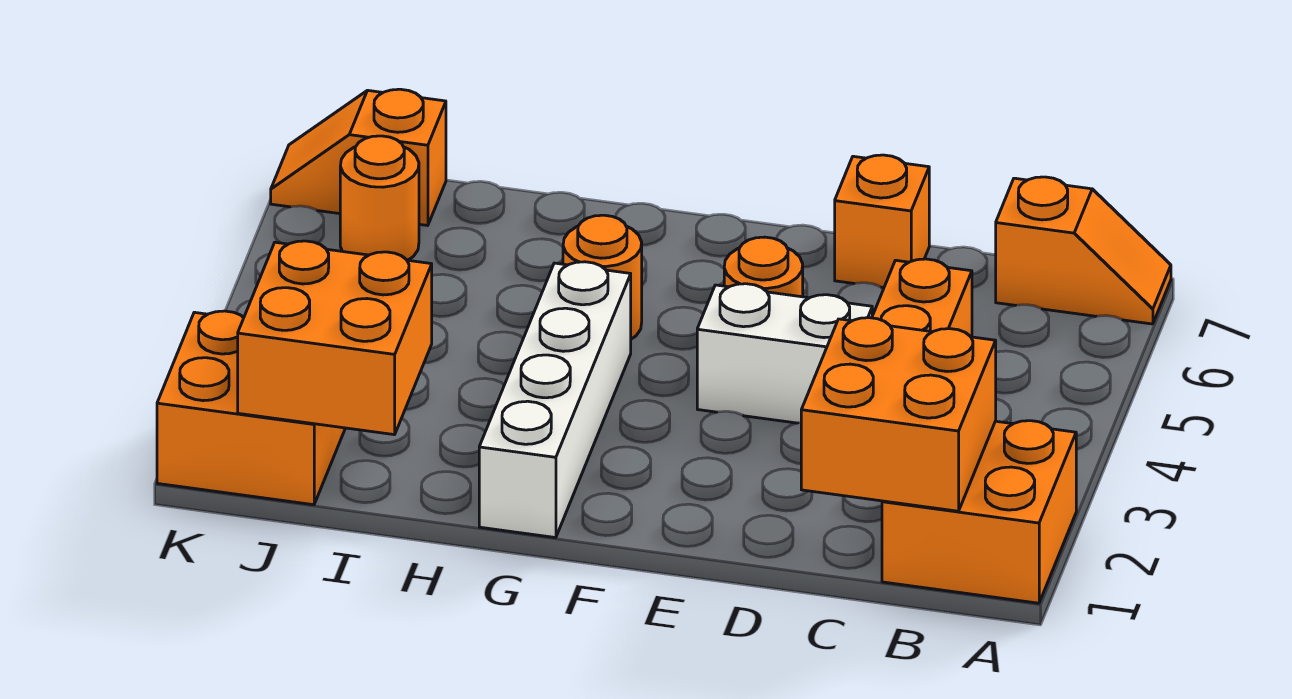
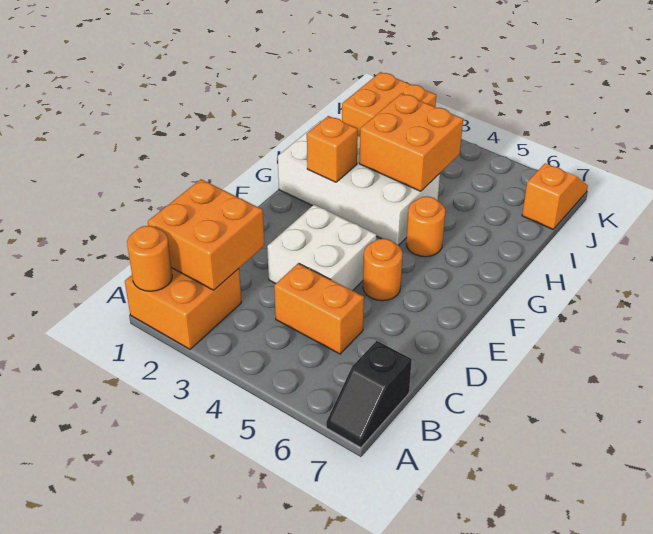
orange 1x2 slope [996,177,1171,324] -> black 1x2 slope [326,341,412,448]
white 1x2 brick [697,284,872,423] -> white 2x2 brick [267,205,377,291]
orange 1x1 brick [835,155,929,287] -> orange 1x1 brick moved to [307,116,358,182]
white 1x4 brick [479,262,631,538] -> white 2x4 brick [278,121,440,245]
orange 2x2 brick [238,241,432,435] -> orange 2x2 brick moved to [359,93,463,191]
orange 1x1 round brick [340,136,419,260] -> orange 1x1 round brick moved to [127,226,172,291]

